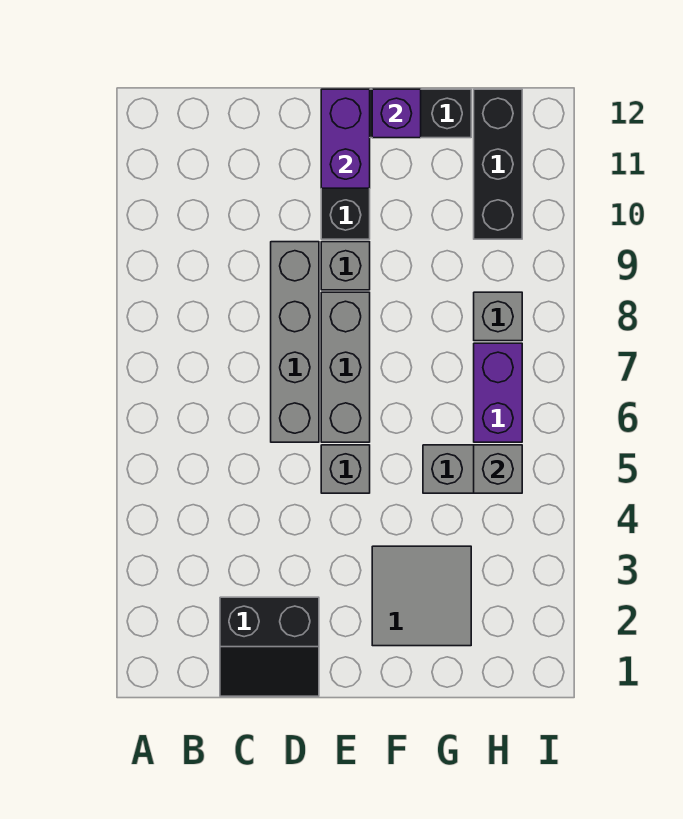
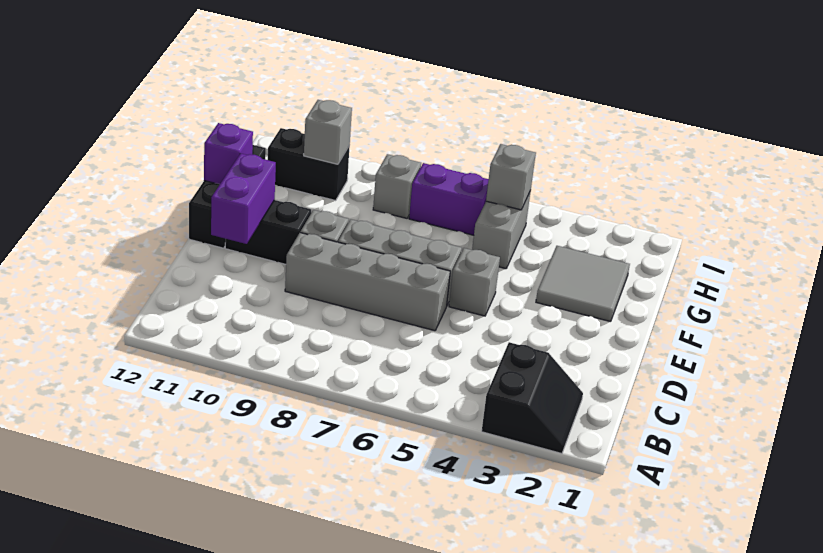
black 2x2 slope [220,597,319,696] -> black 2x2 slope moved to [482,342,583,454]
purple 1x2 brick [321,89,370,188] -> purple 1x2 brick turned to [211,154,276,244]
black 1x3 brick [474,89,522,239] -> black 1x2 brick [268,128,350,200]
none -> grey 1x1 brick [304,100,352,164]

